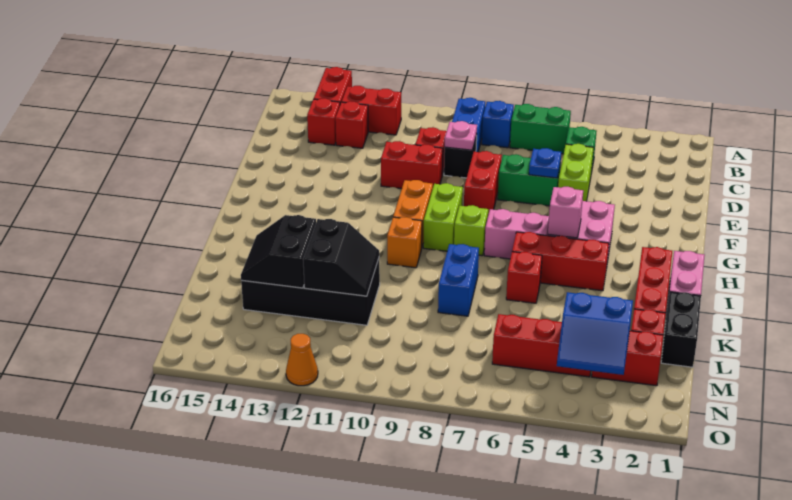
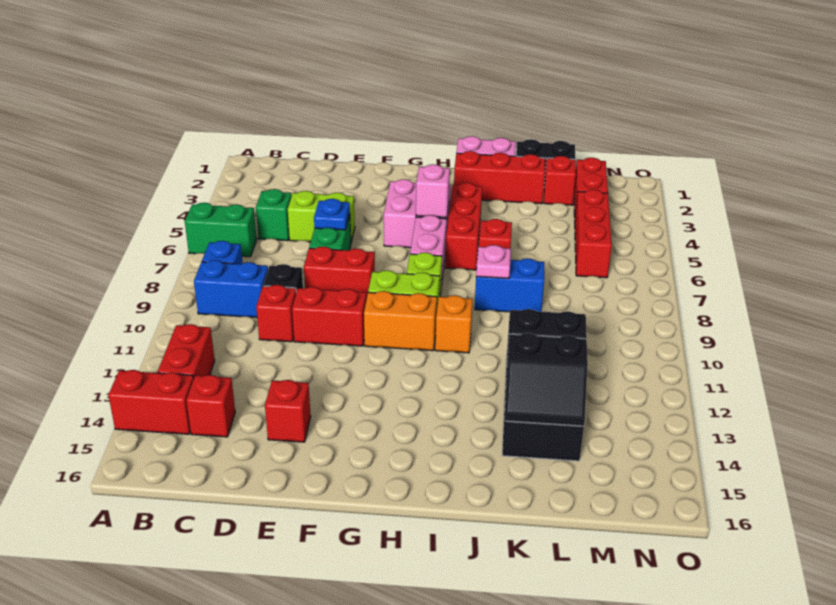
green 1x2 brick [510,104,571,154] -> green 1x2 brick turned to [185,203,257,257]
red 1x1 brick [335,102,368,148] -> red 1x1 brick moved to [265,380,311,442]
pink 1x1 plate [445,121,477,150] -> pink 1x1 plate moved to [476,245,511,278]
red 1x2 brick [381,141,443,189] -> red 1x2 brick turned to [292,287,366,346]
blue 2x2 slope [557,292,633,375] -> none
orange 1x1 cone [286,334,318,386] -> none

